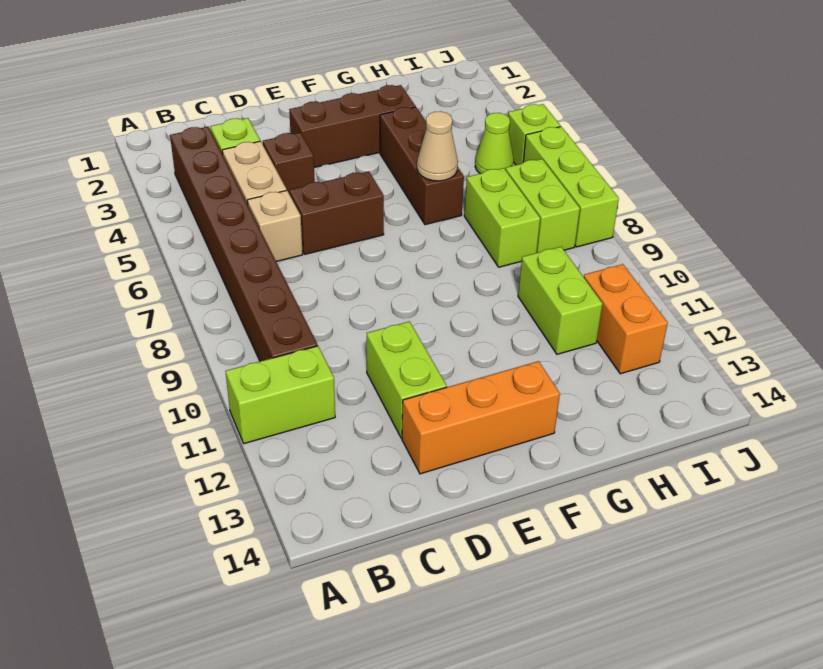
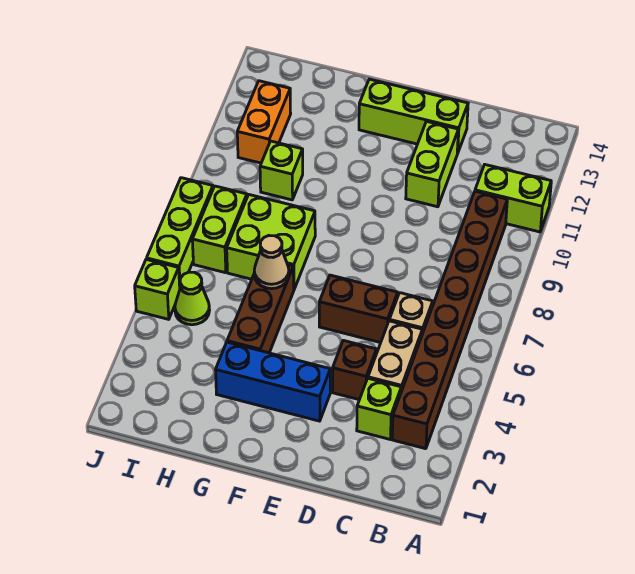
orange 1x3 brick [402,361,560,474] -> lime 1x3 brick [359,79,468,154]
brown 1x3 brick [289,85,415,168] -> blue 1x3 brick [216,342,330,421]
lime 1x2 brick [464,168,540,267] -> lime 2x2 brick [227,195,315,289]
lime 1x2 brick [518,247,602,354] -> lime 1x1 brick [260,141,303,200]

